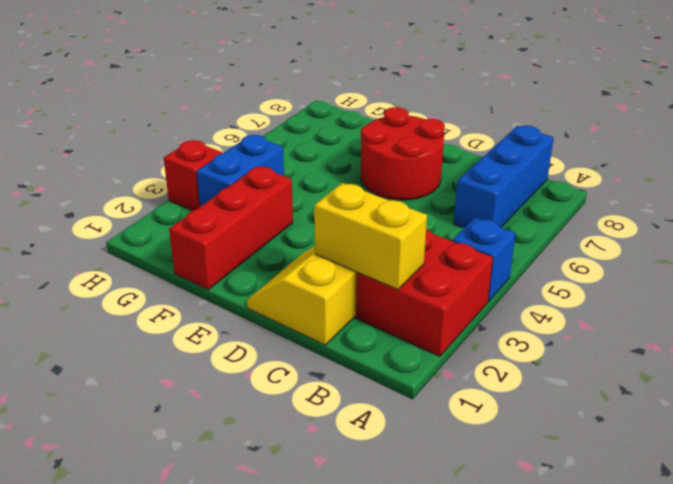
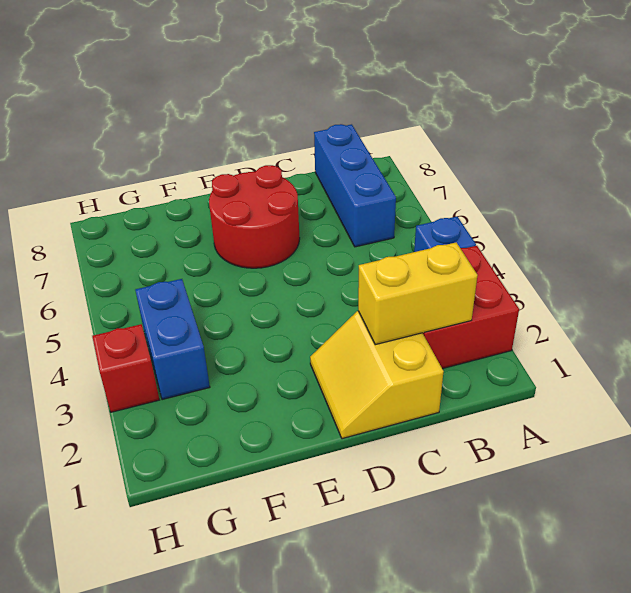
red 1x3 brick [169,166,293,290] -> none

